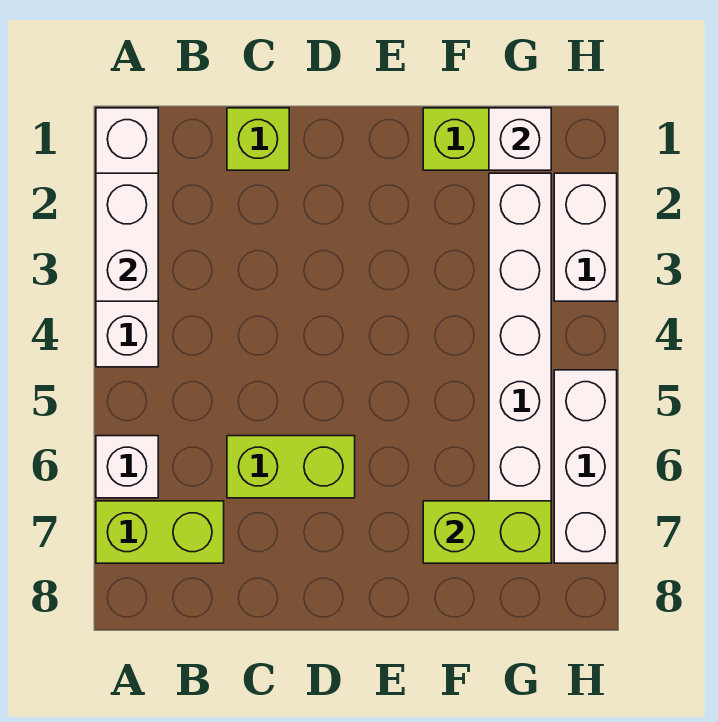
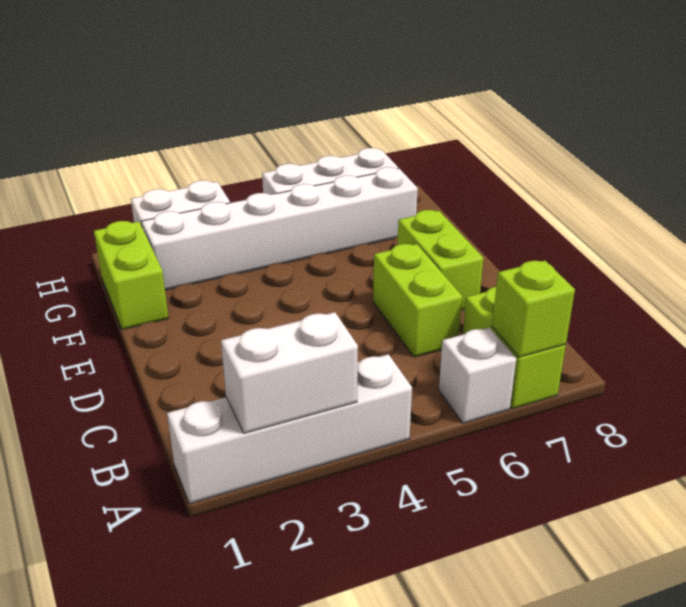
lime 1x1 brick [227,108,289,170] -> lime 1x1 brick moved to [492,261,575,357]
lime 1x2 brick [423,501,551,563] -> lime 1x2 brick moved to [398,210,483,310]
white 1x1 brick [489,108,551,170] -> none

